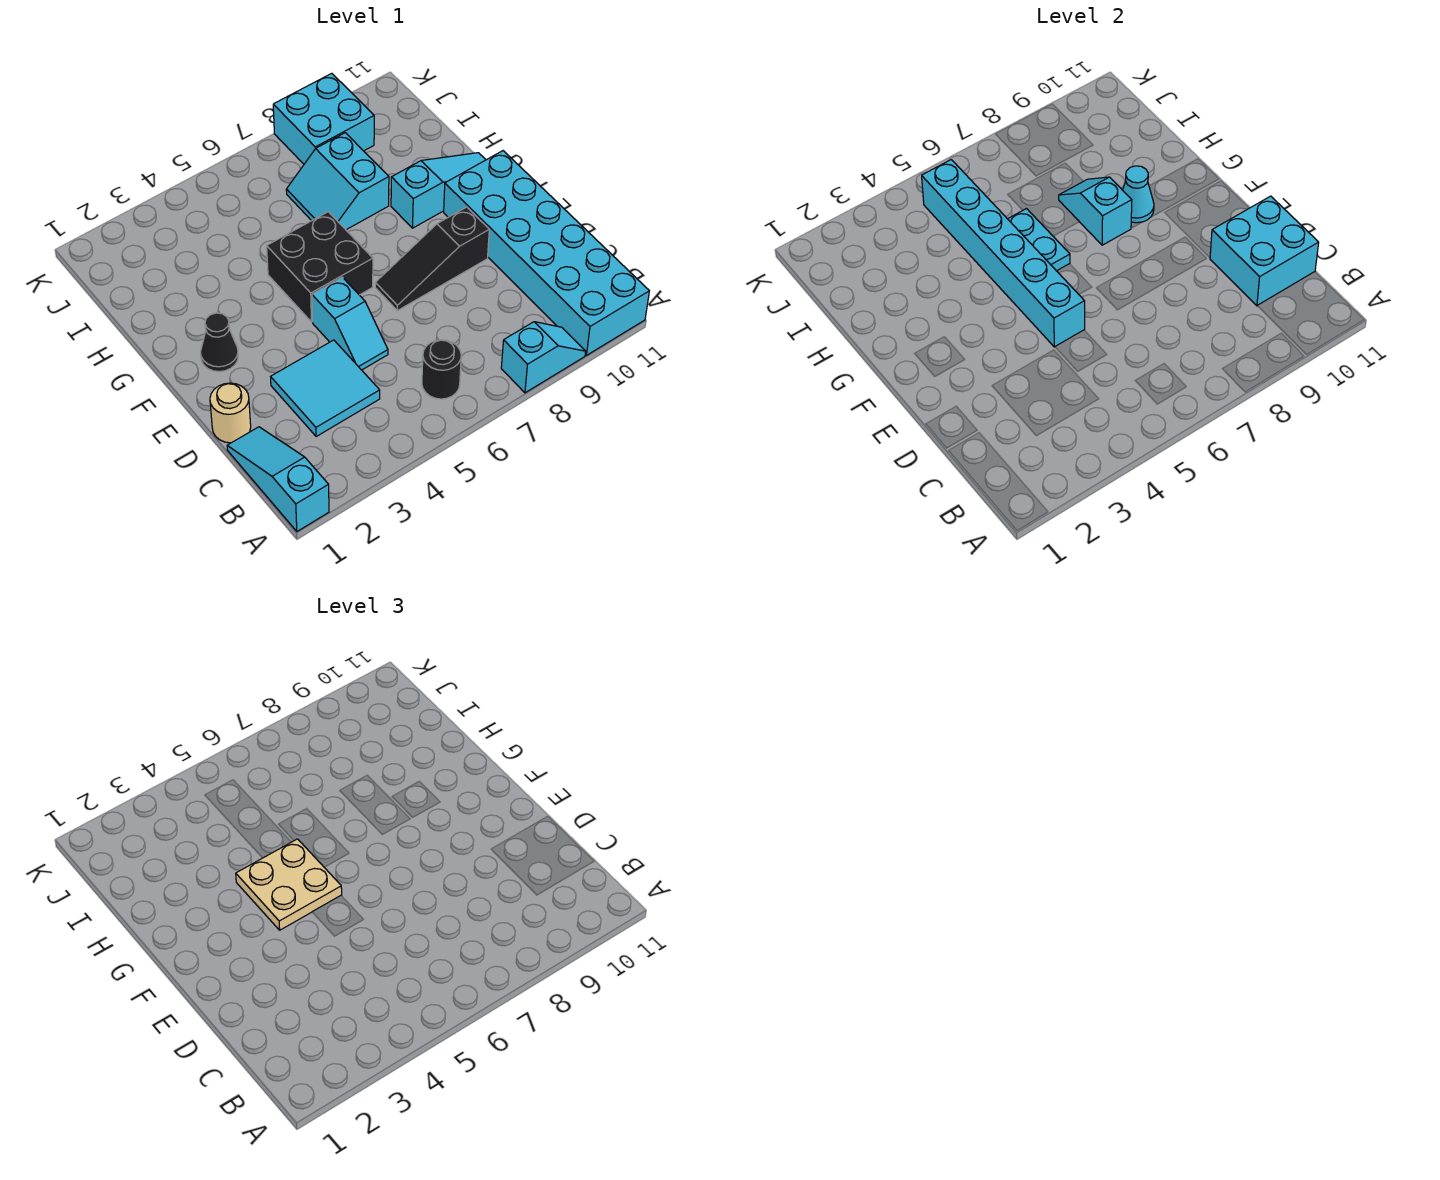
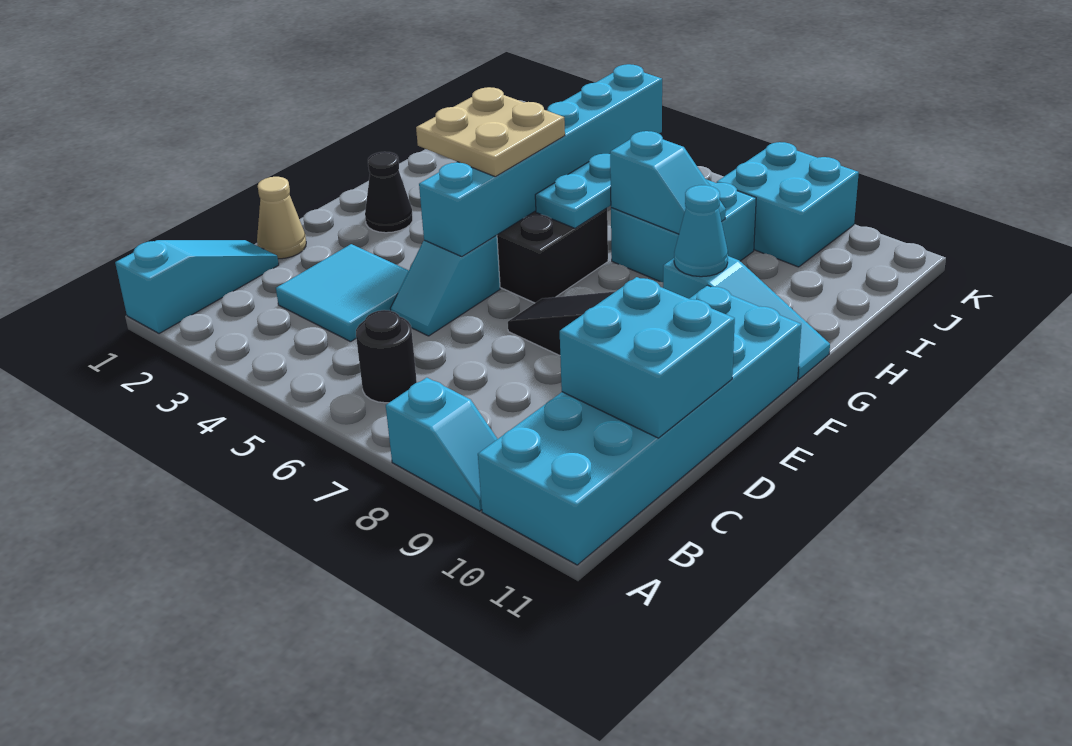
tan 1x1 round brick [210,383,251,443] -> tan 1x1 cone [257,177,306,259]
cyan 1x2 slope [1059,177,1132,245] -> cyan 1x2 slope turned to [610,131,726,234]
cyan 2x2 slope [286,133,389,230] -> cyan 2x2 brick [611,179,756,282]

